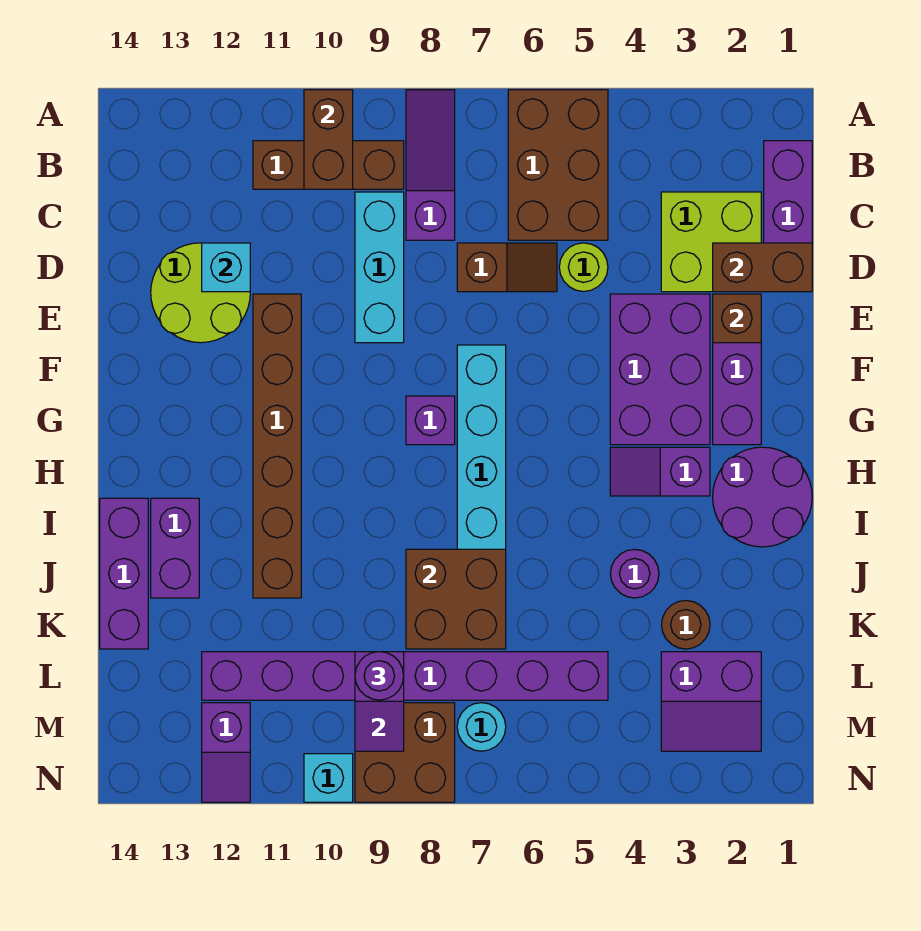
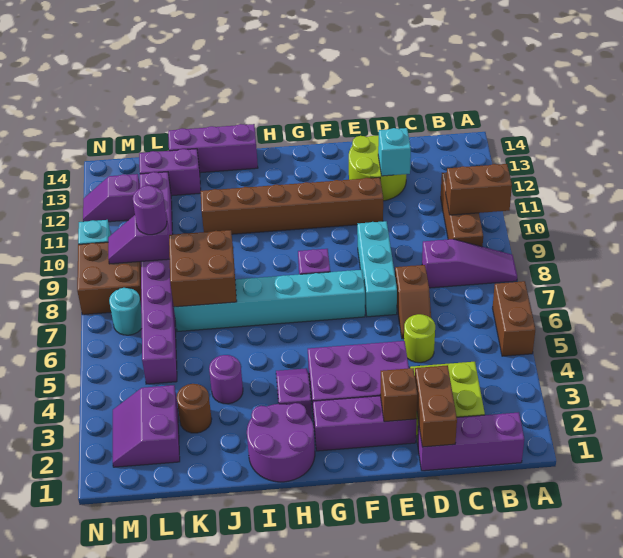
brown 2x3 brick [508,90,608,240] -> brown 1x2 brick [493,281,536,356]
cyan 1x3 brick [355,192,404,343] -> cyan 1x3 brick turned to [357,221,397,317]
purple 1x2 brick [151,498,199,598] -> purple 1x2 brick moved to [139,149,201,196]

